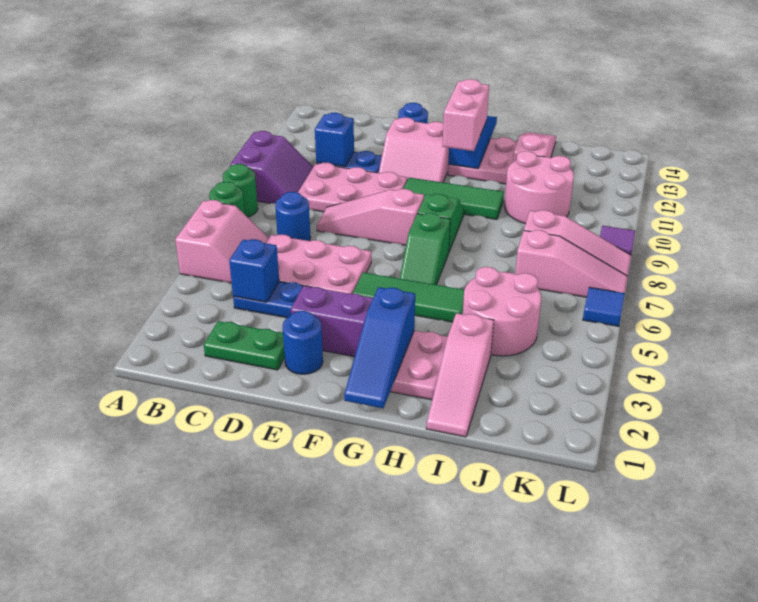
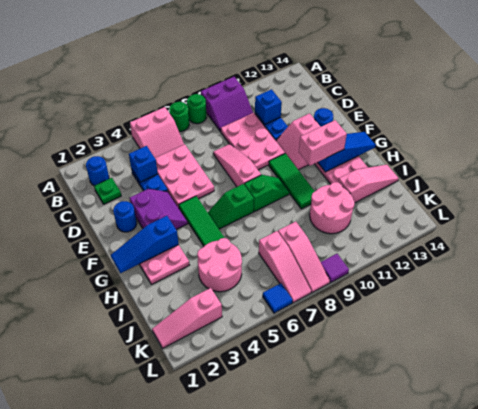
green 1x2 plate [204,321,285,370] -> green 1x1 plate [94,178,121,204]
blue 1x1 round brick [275,192,311,241] -> blue 1x1 round brick moved to [86,156,109,185]
pink 1x3 slope [426,313,494,437] -> pink 1x3 slope moved to [152,288,222,348]

